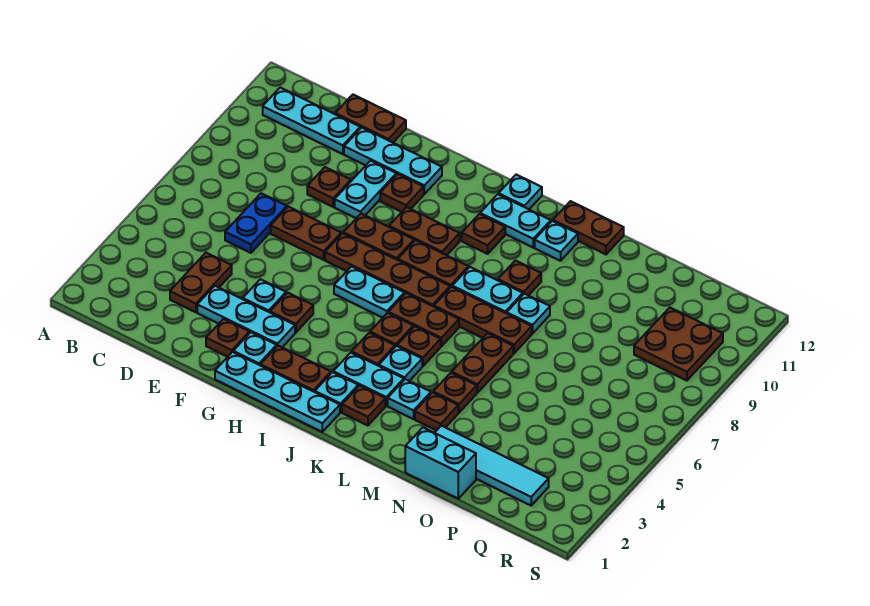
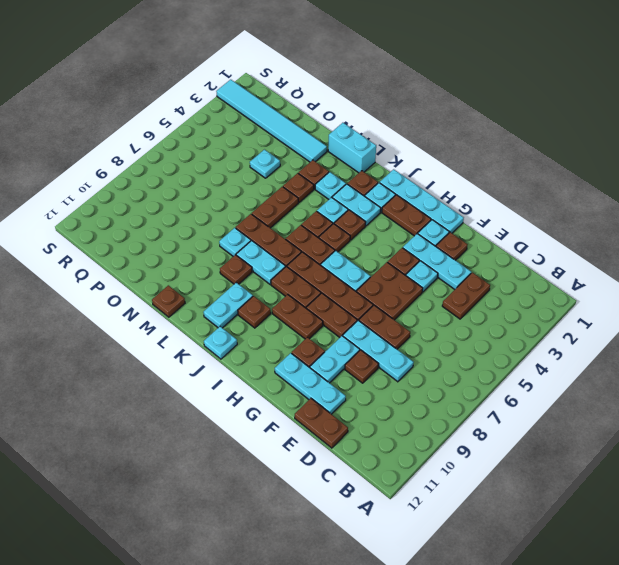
cyan 1x3 plate [263,88,360,154] -> cyan 1x3 plate moved to [343,320,414,382]
blue 1x2 plate [225,193,287,253] -> none
cyan 1x2 plate [480,194,551,247] -> cyan 1x2 plate turned to [203,283,253,328]
cyan 1x1 plate [535,221,578,261] -> cyan 1x1 plate moved to [250,150,280,178]
brown 1x2 plate [553,201,624,254] -> brown 1x1 plate [152,285,185,317]
cyan 1x2 brick [405,428,476,499] -> cyan 1x2 brick moved to [328,123,376,173]
cyan 1x4 tile [435,426,549,505] -> cyan 1x6 tile [216,80,327,162]
brown 2x2 plate [634,308,723,381] -> brown 2x2 plate moved to [356,262,423,320]

